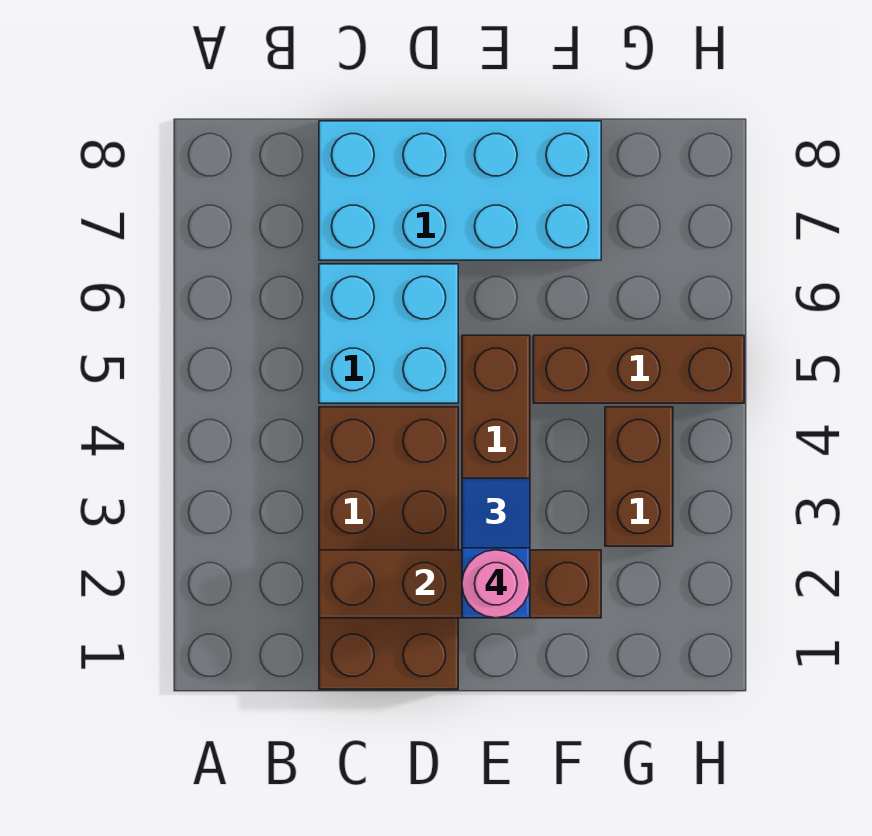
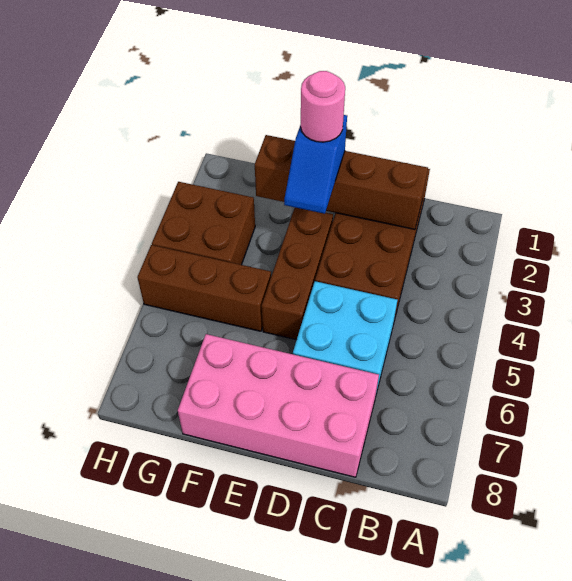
cyan 2x4 brick [319,121,601,260] -> pink 2x4 brick [178,334,379,477]
brown 1x2 brick [605,407,673,546] -> brown 2x2 brick [152,182,255,265]

